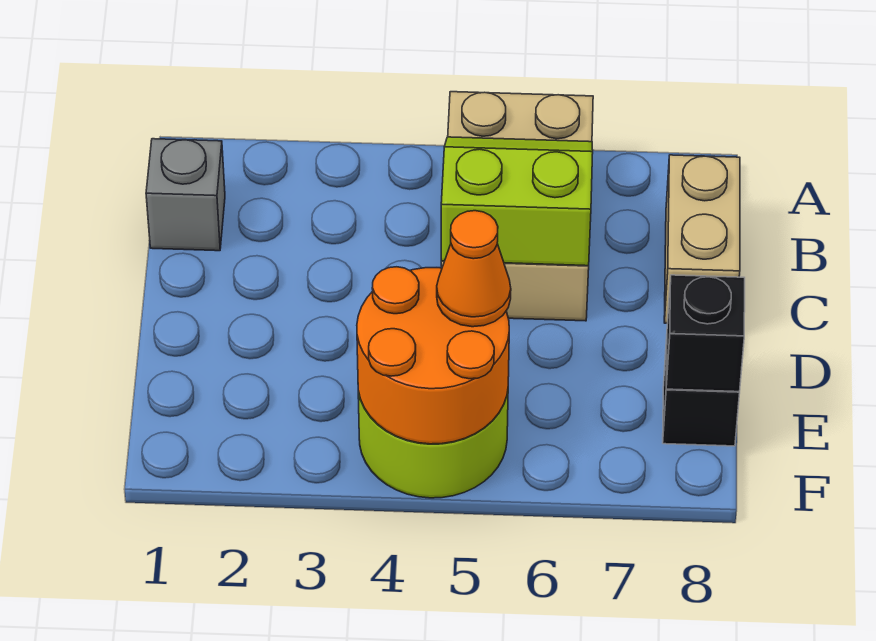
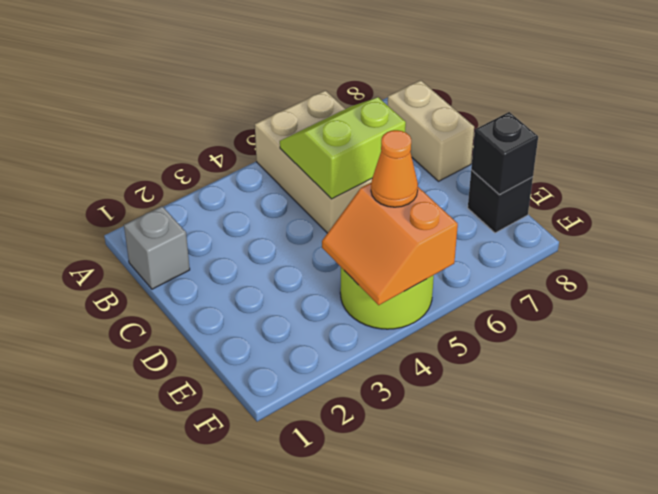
orange 2x2 round brick [357,267,509,444] -> orange 2x2 slope [322,183,458,305]

